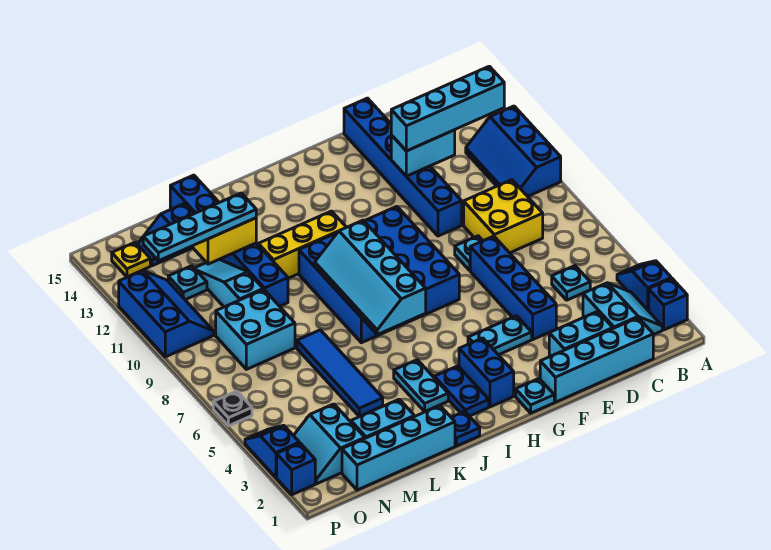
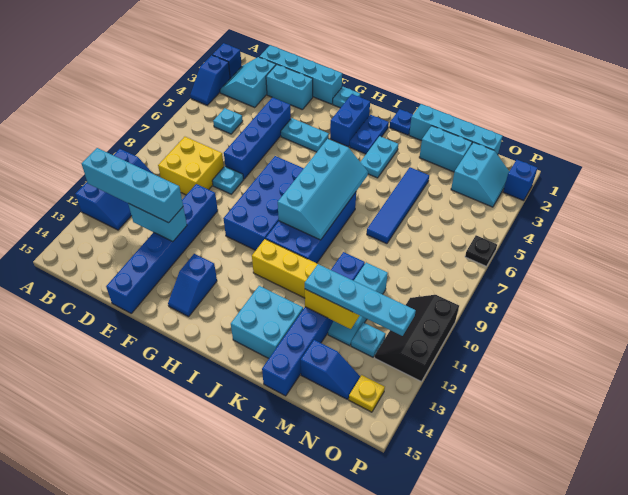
cyan 2x2 brick [216,289,295,369] -> cyan 2x2 brick moved to [231,286,303,358]
blue 2x3 slope [119,270,214,357] -> black 2x3 slope [375,295,459,382]
blue 1x2 slope [245,425,299,477] -> blue 1x2 slope moved to [168,254,217,317]

